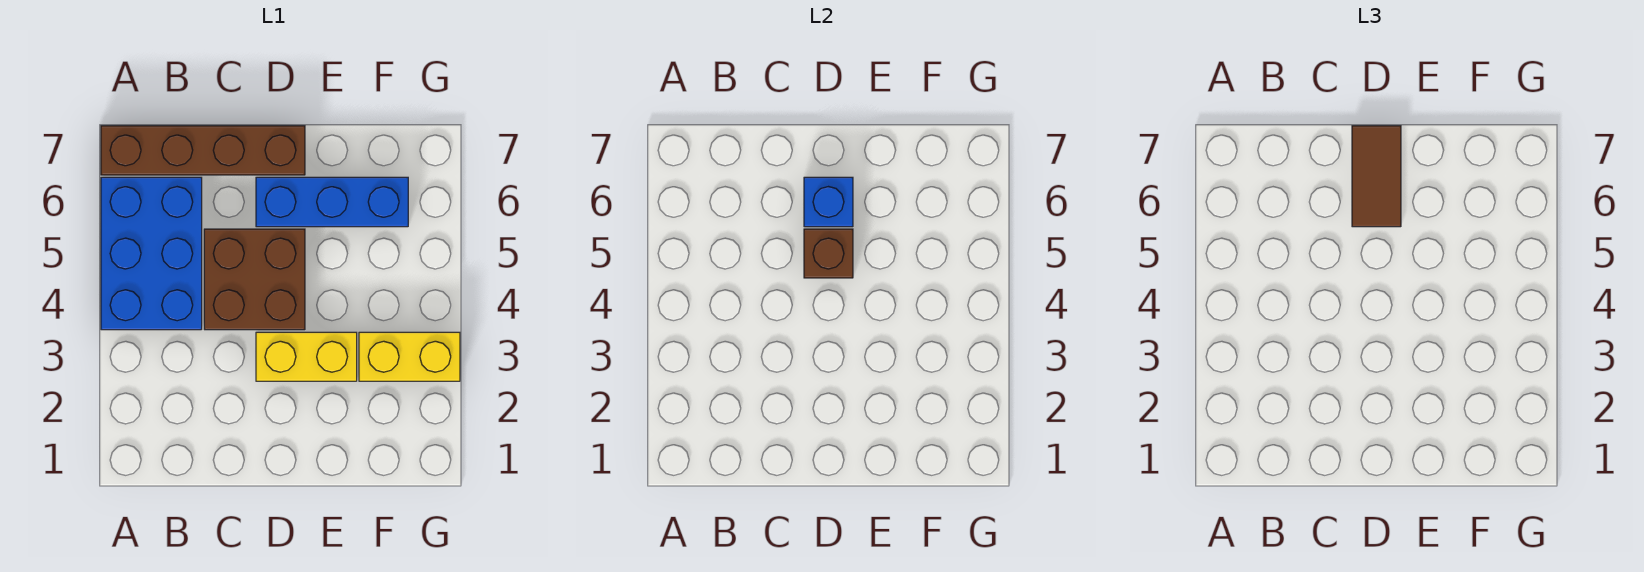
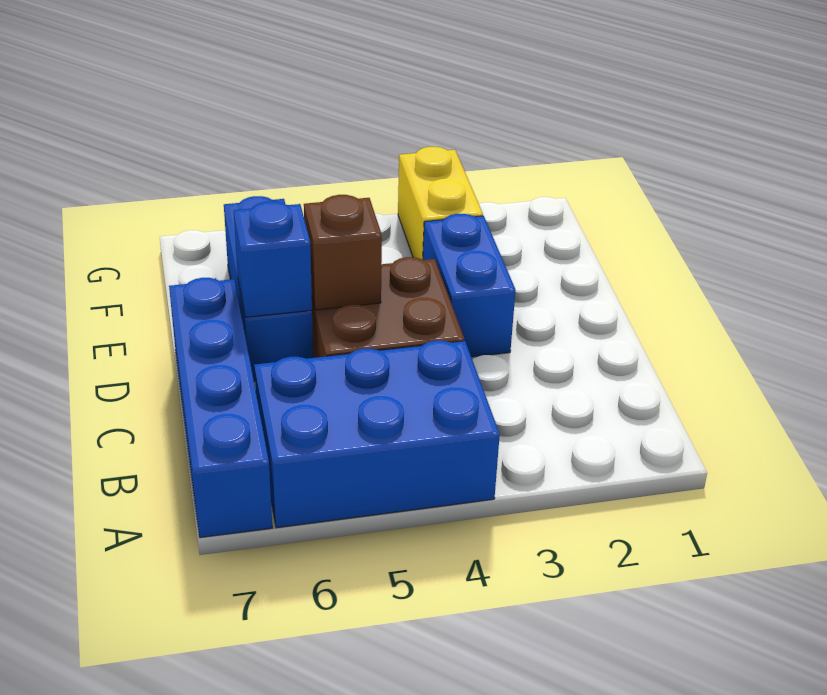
brown 1x4 brick [101,126,305,175] -> blue 1x4 brick [169,278,272,538]
yellow 1x2 brick [256,332,357,381] -> blue 1x2 brick [423,214,516,357]
brown 1x2 tile [1352,126,1401,227] -> none

